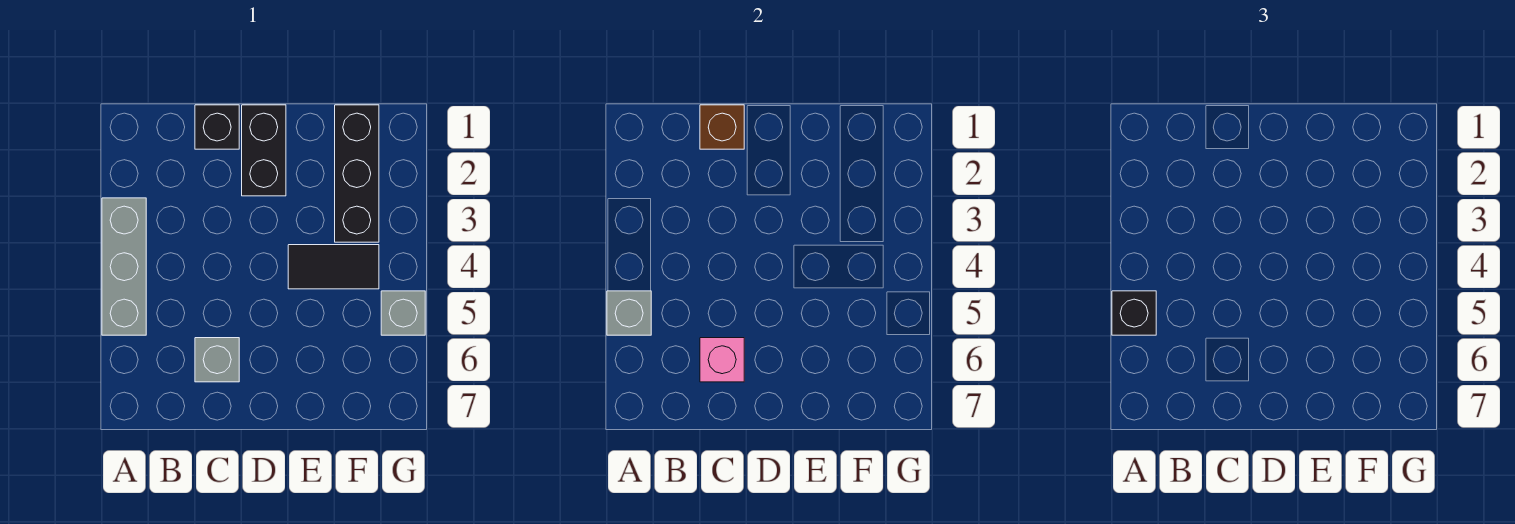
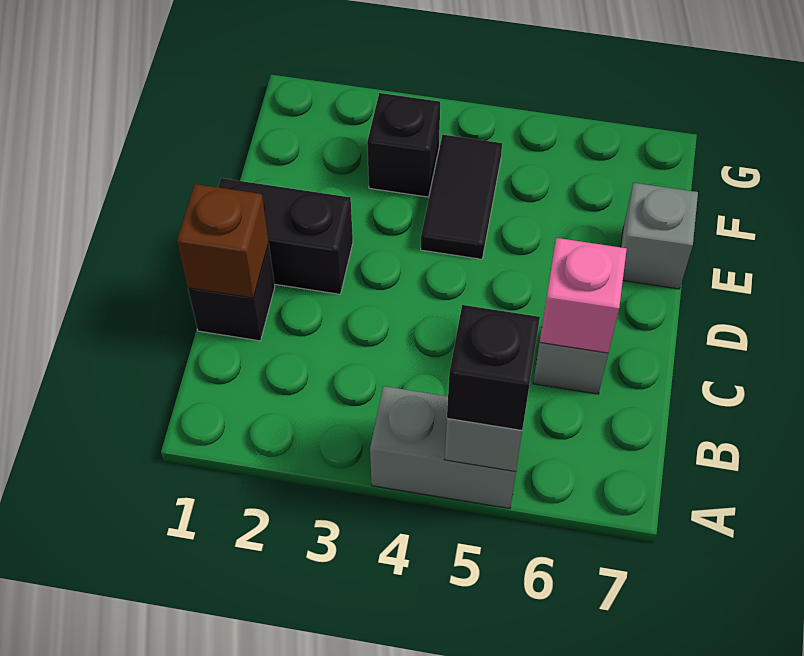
grey 1x3 brick [102,198,146,335] -> grey 1x2 brick [370,386,516,509]
black 1x3 brick [335,105,379,242] -> black 1x1 brick [367,93,440,197]
grey 1x1 brick [381,291,425,335] -> grey 1x1 brick moved to [621,183,698,289]

